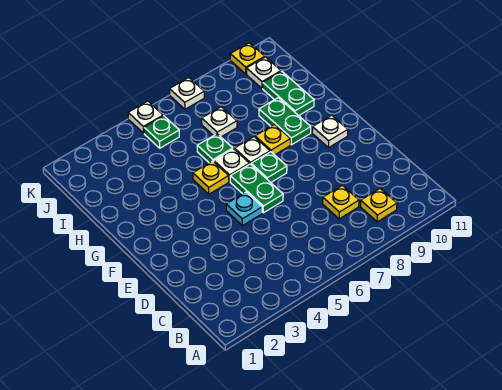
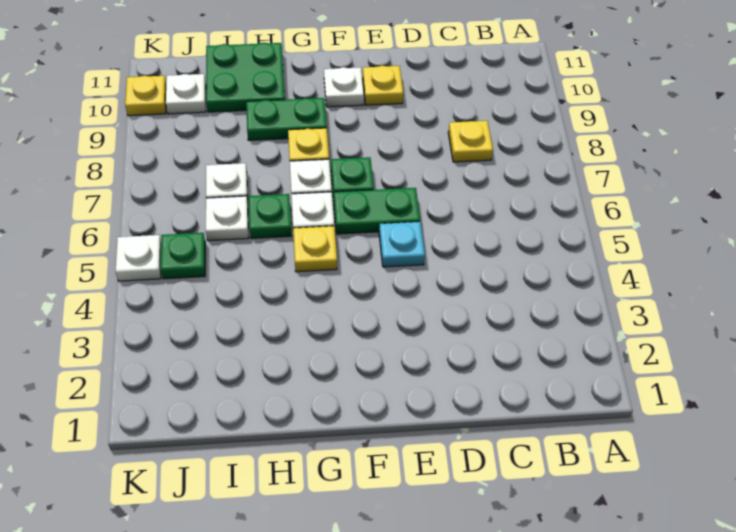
yellow 1x1 plate [361,188,397,222] -> yellow 1x1 plate moved to [363,66,403,105]
green 1x2 plate [263,71,314,116] -> green 2x2 plate [206,43,285,112]
white 1x1 plate [170,78,204,109] -> white 1x1 plate moved to [206,196,249,241]

